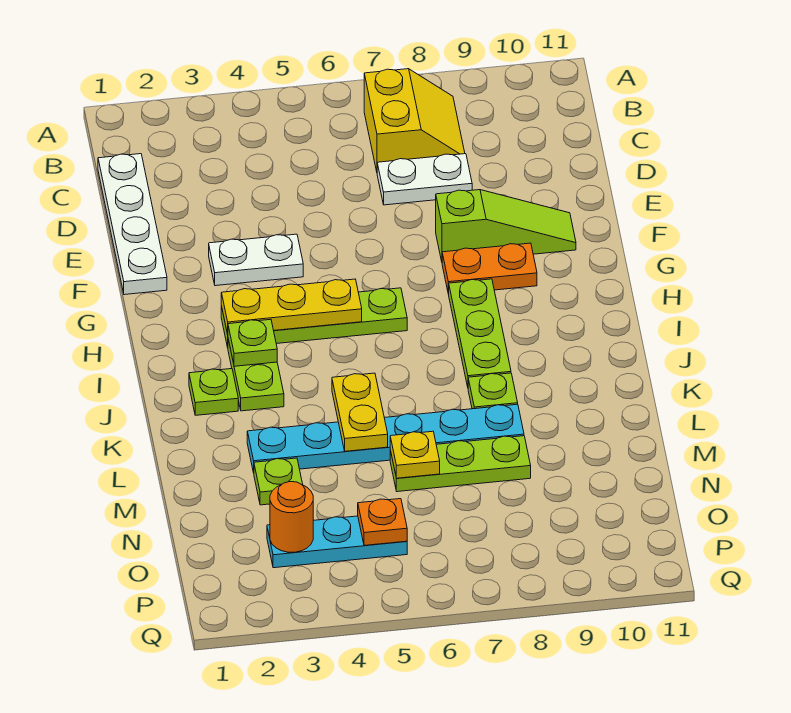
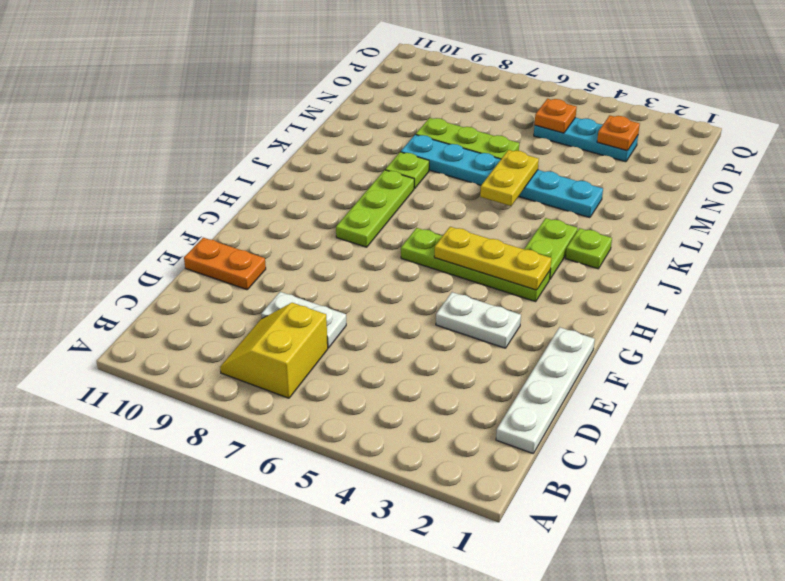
lime 1x3 slope [436,190,576,261] -> none
orange 1x2 plate [442,243,537,294] -> orange 1x2 plate moved to [184,238,266,290]
lime 1x1 plate [228,319,277,366] -> none
lime 1x1 plate [254,458,303,505] -> none
yellow 1x1 plate [390,431,440,478] -> none
orange 1x1 round brick [270,482,313,552] -> orange 1x1 plate [597,115,640,151]

